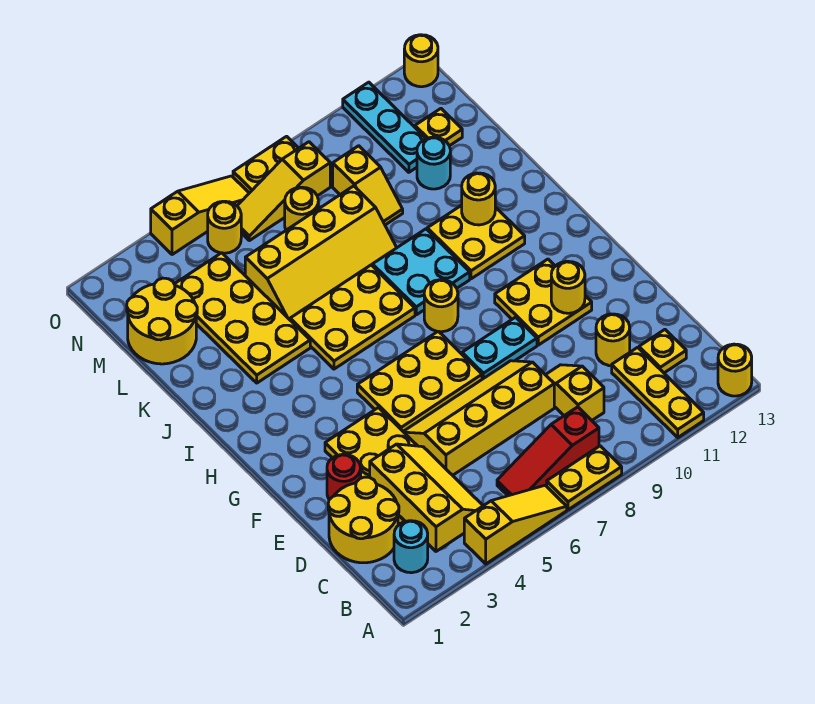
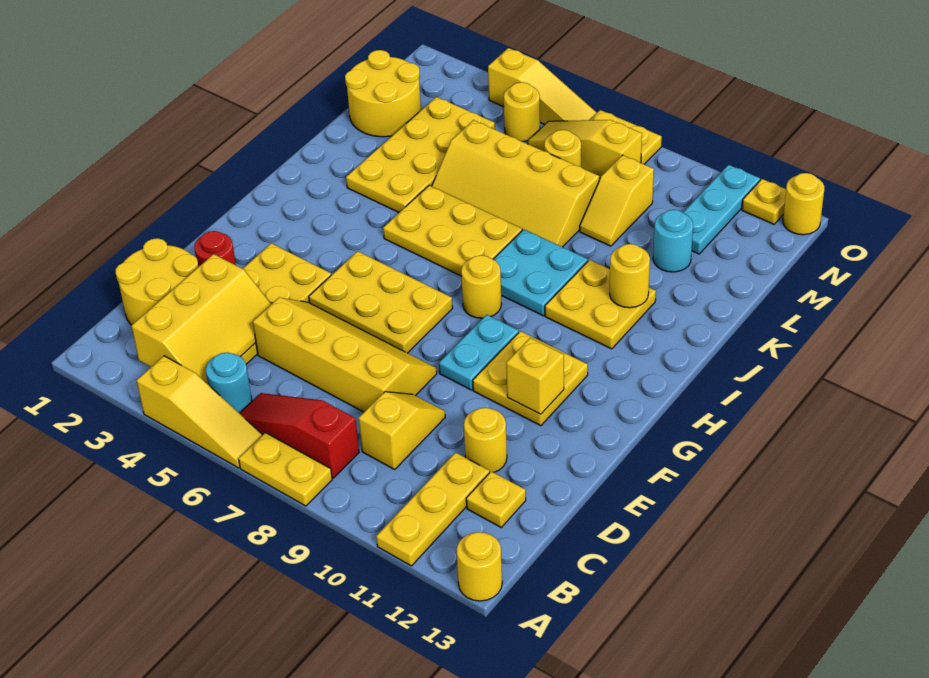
cyan 1x1 round brick [394,521,428,573] -> cyan 1x1 round brick moved to [206,352,252,413]
cyan 1x2 plate [462,317,537,379] -> cyan 1x2 plate turned to [439,315,519,390]
yellow 1x1 round brick [551,261,585,313] -> yellow 1x1 brick [506,338,564,414]
yellow 1x1 plate [415,109,462,146] -> yellow 1x1 plate moved to [742,179,786,224]

